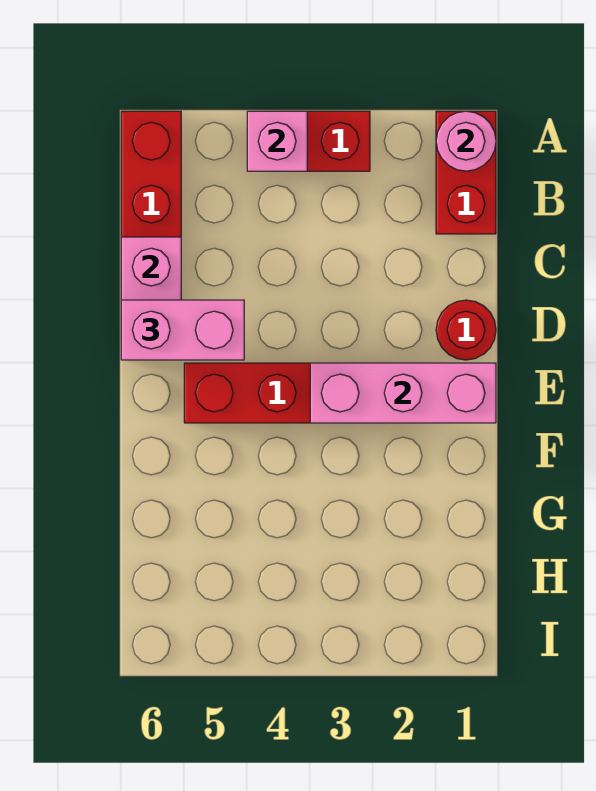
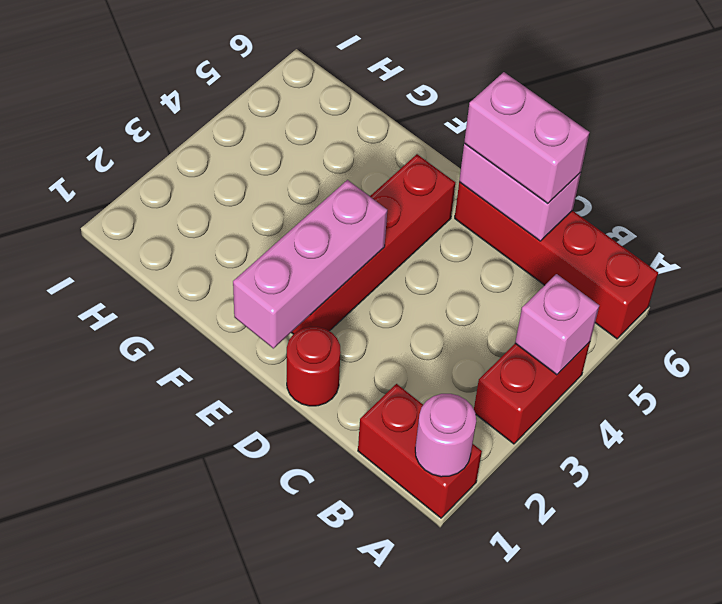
pink 1x2 brick [121,300,244,360] -> pink 1x2 brick turned to [464,72,590,203]

